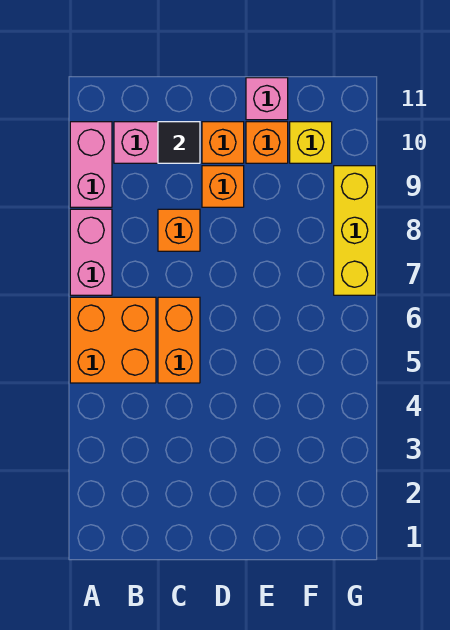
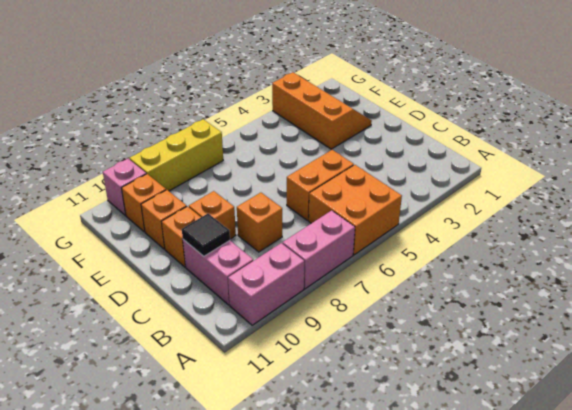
none -> orange 2x3 slope [272,72,372,149]
pink 1x1 brick [246,78,288,120] -> pink 1x1 brick moved to [103,159,146,215]
yellow 1x1 brick [290,122,332,163] -> orange 1x1 brick [122,174,166,232]

